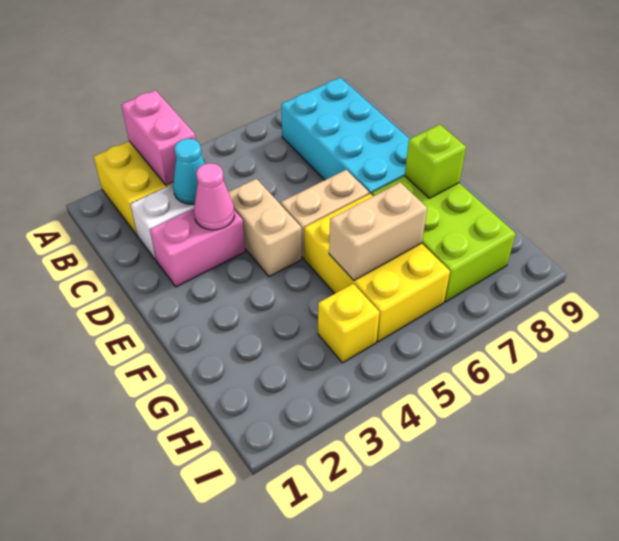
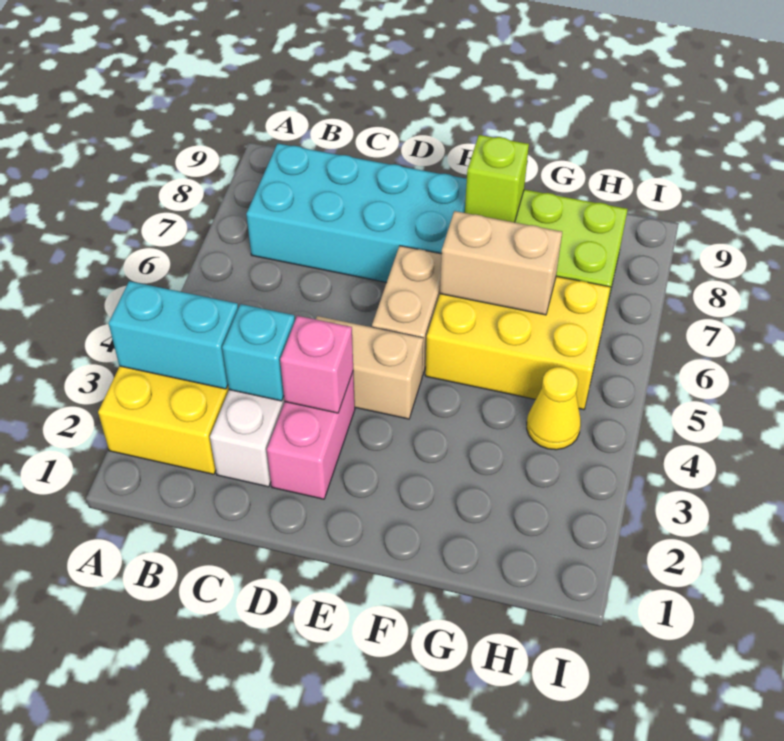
pink 1x2 brick [121,90,196,185] -> cyan 1x2 brick [109,281,238,389]
cyan 1x1 cone [173,139,205,204] -> cyan 1x1 brick [222,304,295,401]
pink 1x1 cone [194,163,235,230] -> pink 1x1 brick [280,316,353,413]
tan 1x2 brick [329,182,427,280] -> tan 1x2 brick turned to [440,211,562,315]
yellow 1x1 brick [318,284,380,363] -> yellow 1x1 cone [527,367,581,450]

